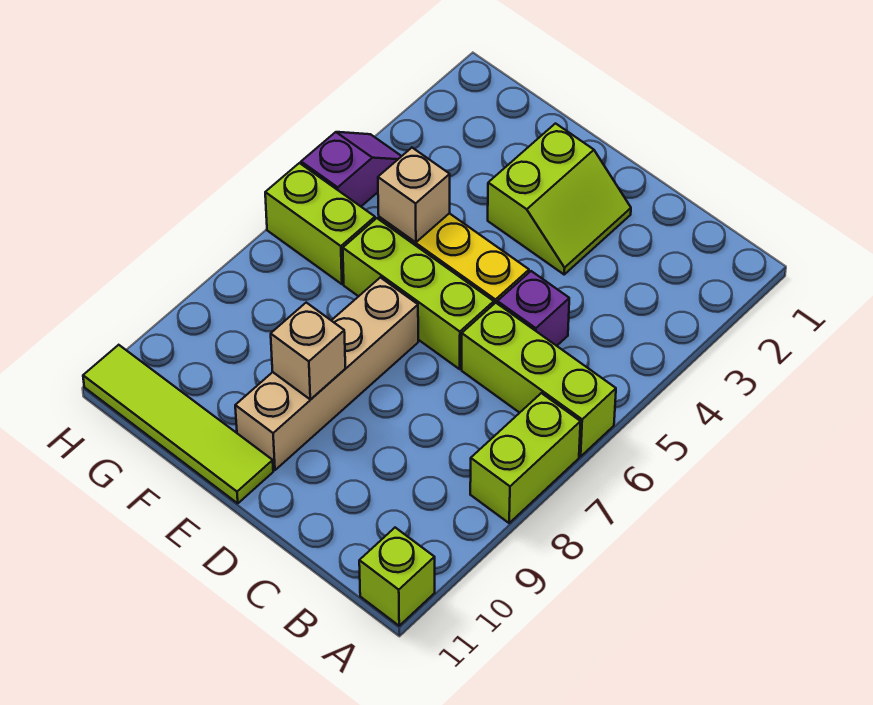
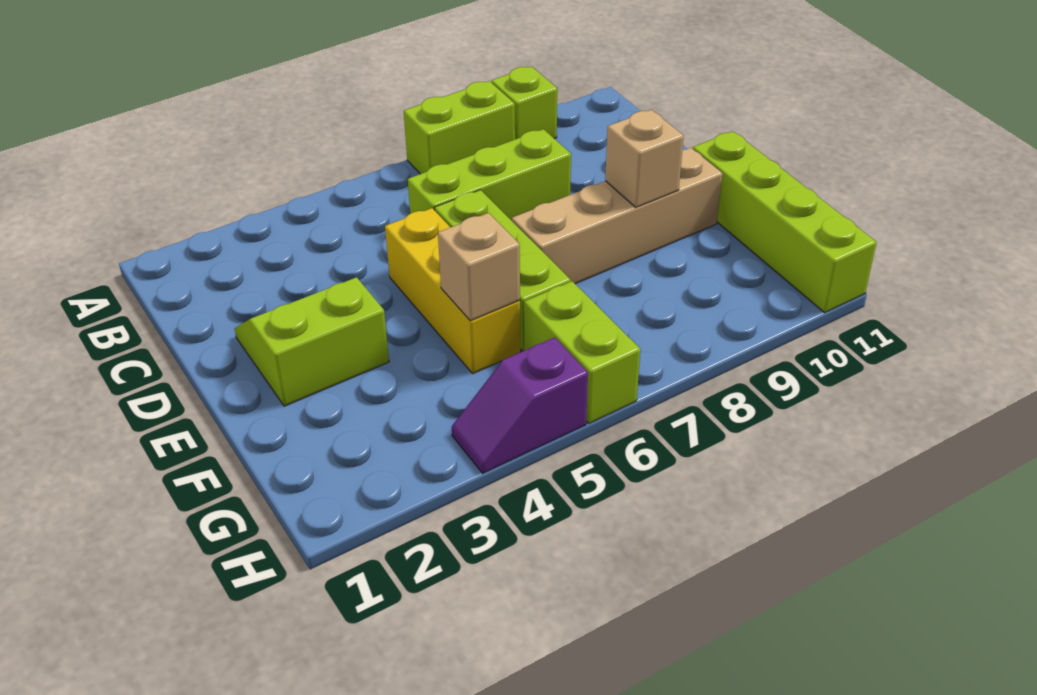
lime 1x3 brick [462,303,616,457] -> lime 1x3 brick turned to [408,129,571,221]
lime 1x1 brick [359,528,435,626] -> lime 1x1 brick moved to [492,67,557,139]
purple 1x1 brick [497,271,569,346] -> none
lime 1x4 tile [83,345,273,503] -> lime 1x4 brick [693,131,877,313]

